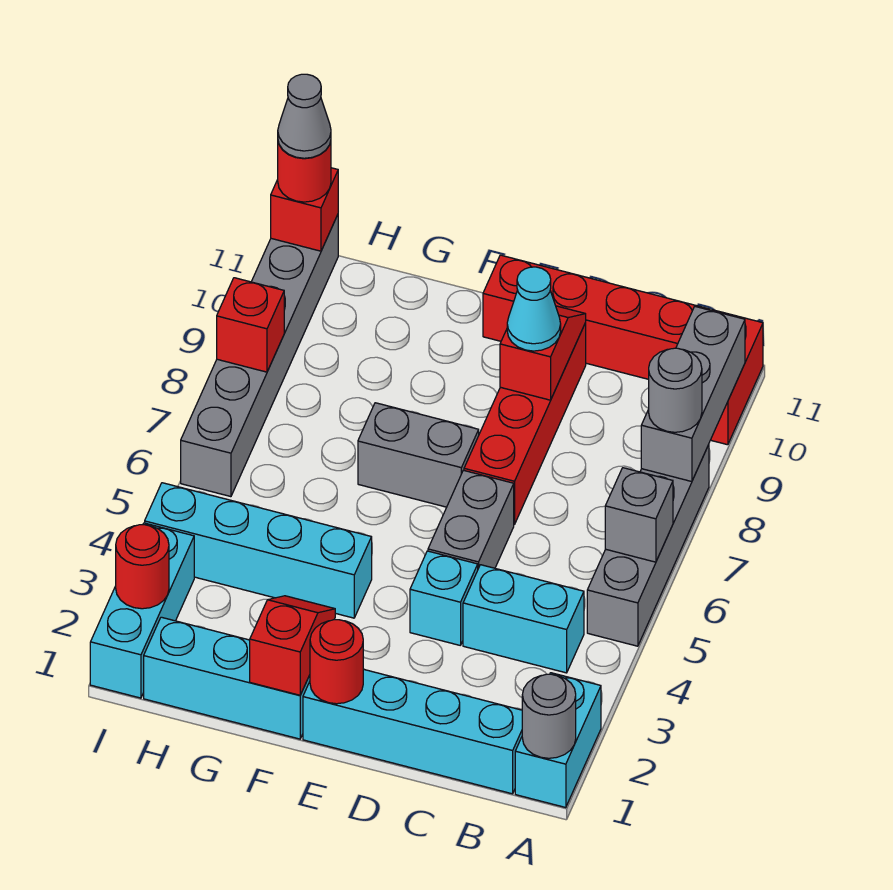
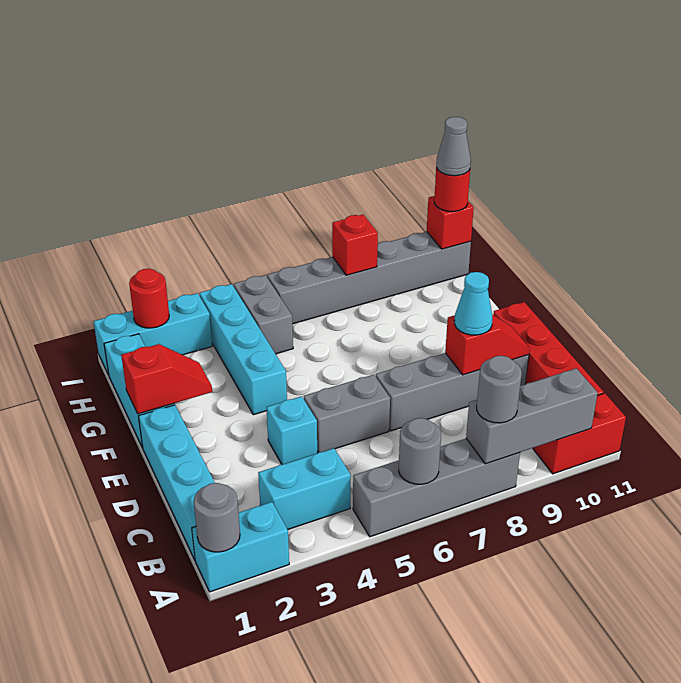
grey 1x1 brick [605,468,673,562] -> grey 1x1 round brick [399,418,441,484]
cyan 1x2 brick [463,565,584,673] -> cyan 1x2 brick turned to [258,448,351,530]
red 1x4 brick [464,323,586,525] -> grey 1x4 brick [376,353,529,431]
red 1x1 round brick [310,620,363,704] -> none
grey 1x2 brick [358,403,479,507] -> grey 1x2 brick moved to [234,275,293,354]

